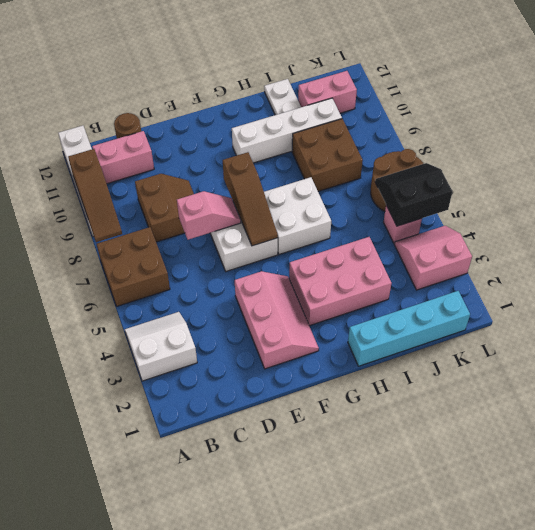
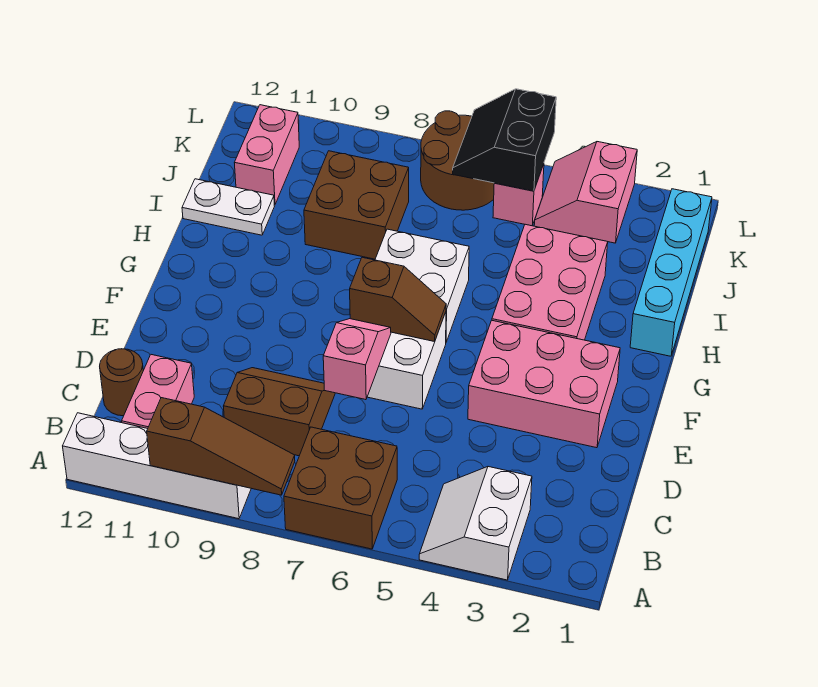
pink 2x3 slope [235,271,319,369] -> pink 2x3 brick [468,321,620,448]
brown 1x3 slope [223,152,278,246] -> brown 1x2 slope [350,257,446,342]
white 1x4 brick [232,98,342,163] -> none

